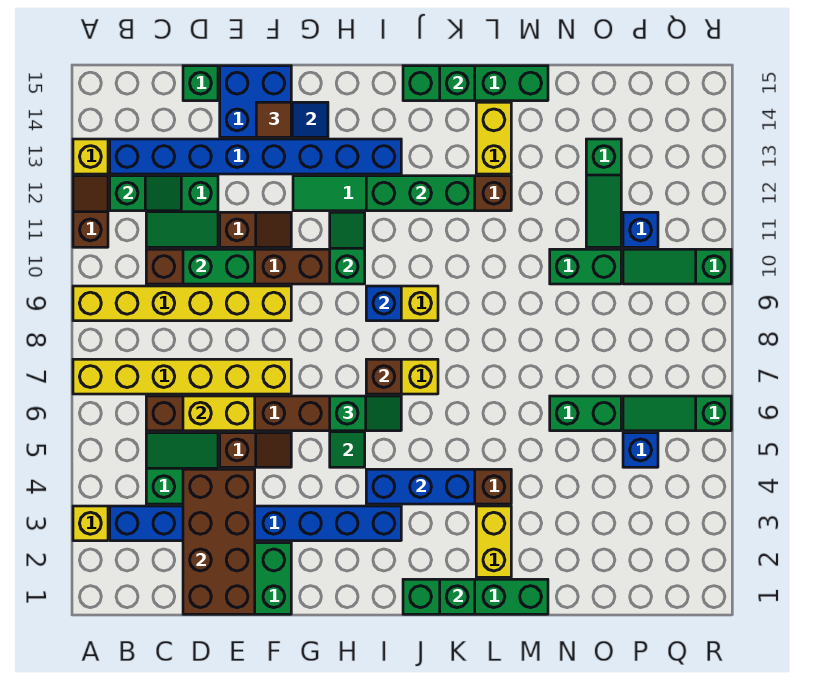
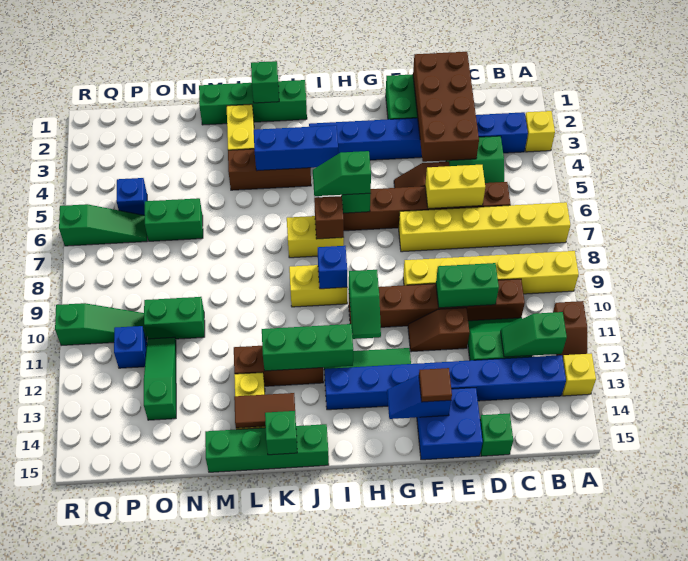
none -> brown 1x2 tile [234,393,296,428]

